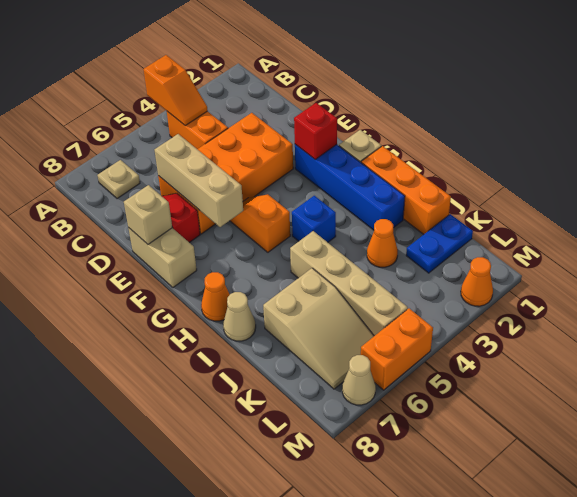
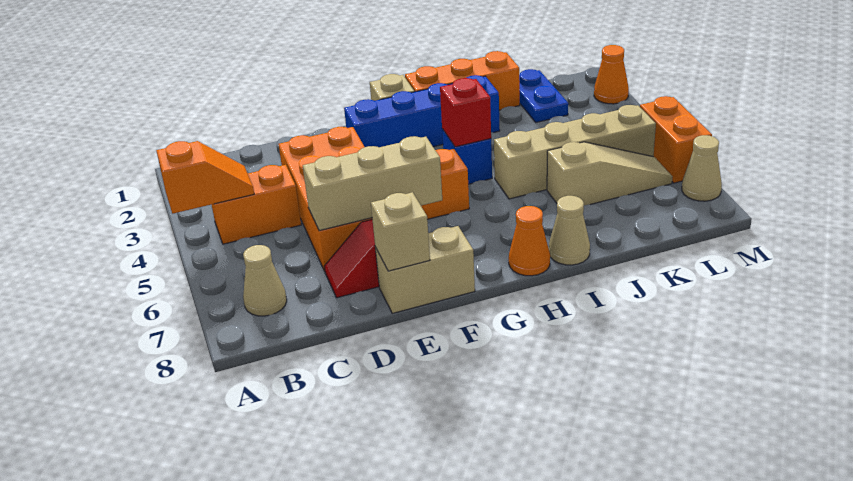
tan 1x1 plate [97,160,140,199] -> tan 1x1 cone [243,245,287,316]
red 1x1 brick [294,103,337,160] -> red 1x1 brick moved to [440,78,491,147]
orange 1x1 cone [367,219,398,267] -> none
tan 2x3 slope [263,268,374,389] -> tan 1x3 slope [547,142,673,205]

